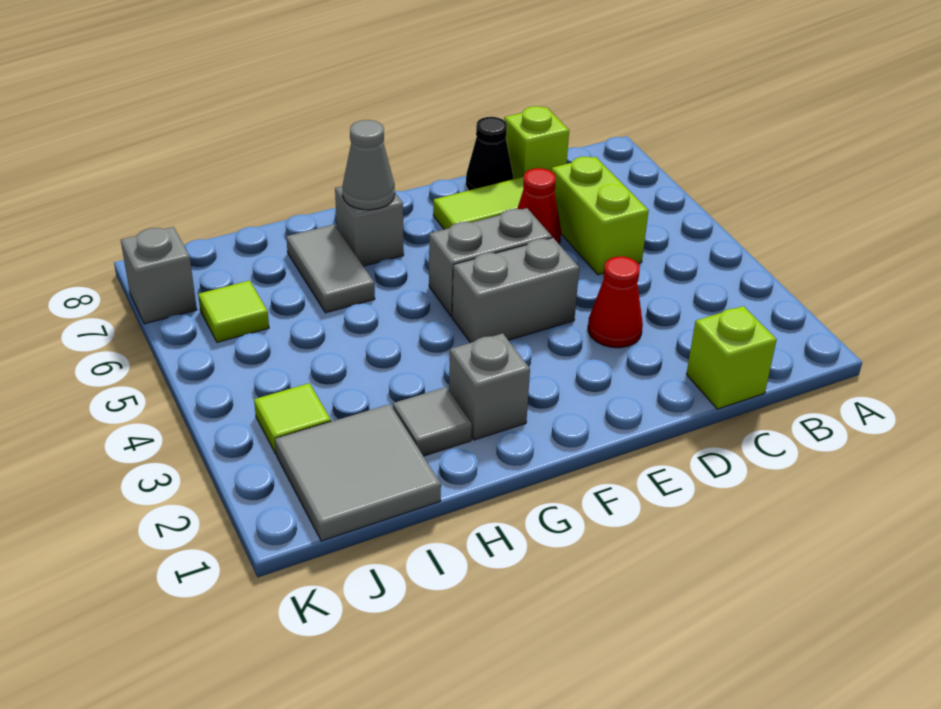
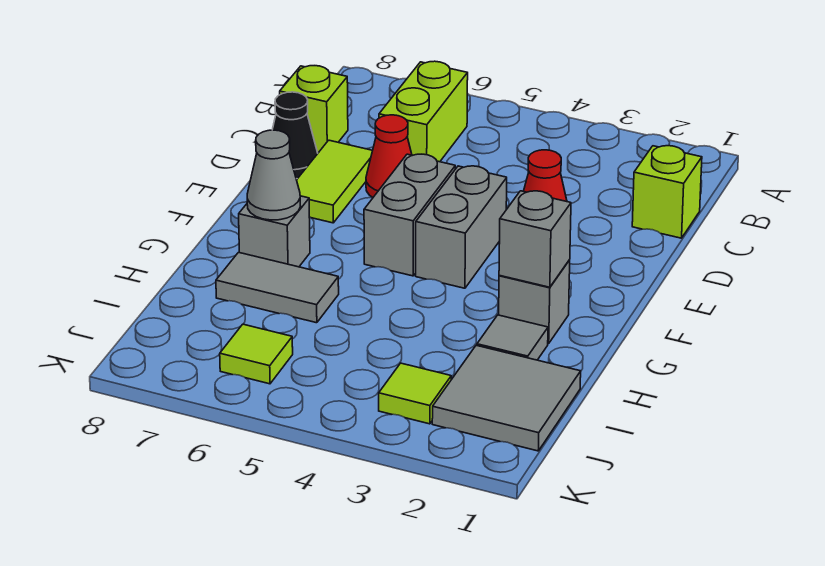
lime 1x2 brick [552,157,649,275] -> lime 1x2 brick turned to [379,61,468,162]
grey 1x1 brick [121,227,197,324] -> grey 1x1 brick moved to [499,191,571,287]

